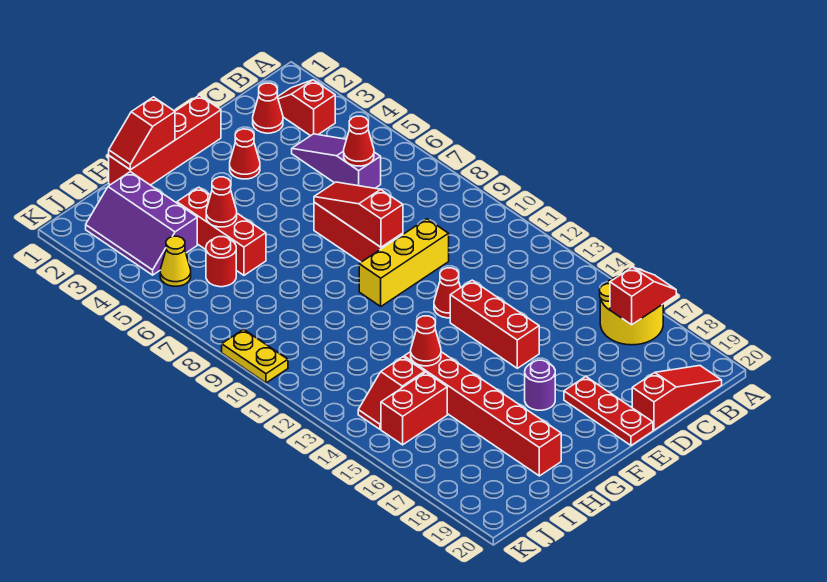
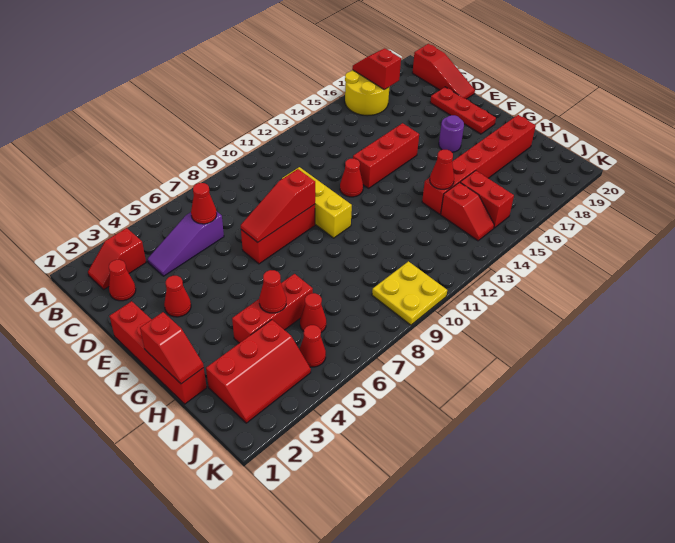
red 1x3 slope [632,366,722,430] -> red 1x3 slope turned to [412,44,475,99]
red 1x3 plate [564,377,653,445] -> red 1x3 plate turned to [430,87,496,134]
purple 2x3 slope [86,172,197,275] -> red 2x3 slope [206,320,311,423]
red 1x1 round brick [206,237,236,287] -> red 1x1 cone [300,293,326,332]
yellow 1x1 cone [160,236,191,286] -> red 1x1 cone [299,325,326,367]
yellow 1x2 plate [222,329,288,383] -> yellow 2x2 plate [372,261,447,325]

